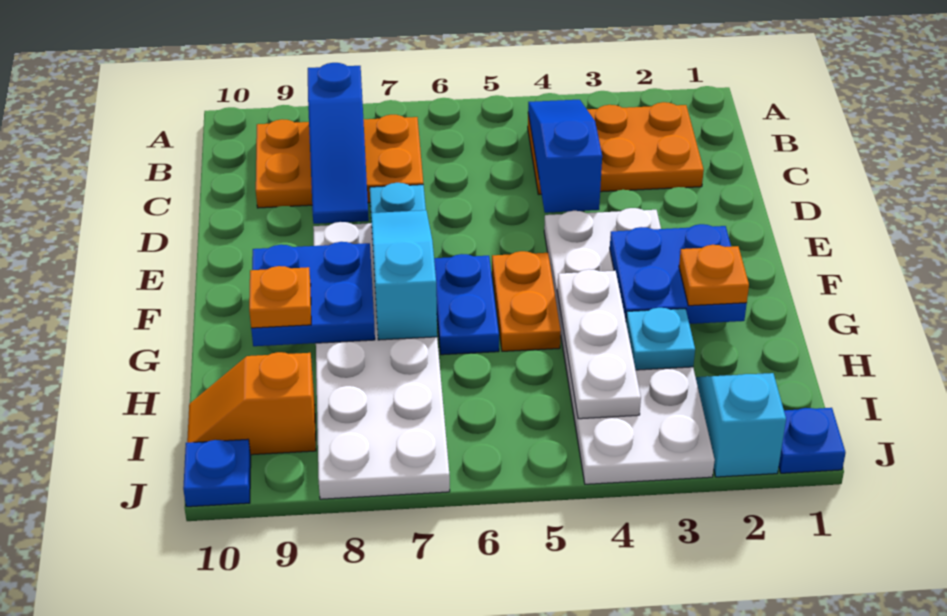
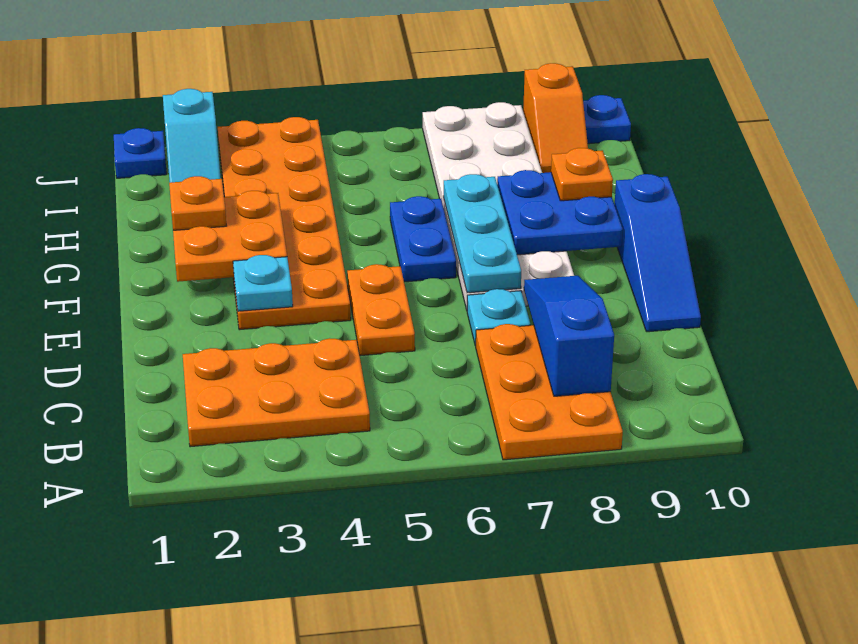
blue 1x3 slope [528,100,602,213] -> blue 1x3 slope moved to [615,174,701,332]
orange 2x3 plate [256,115,423,208] -> orange 2x3 plate turned to [476,324,623,460]
white 2x6 plate [544,208,715,484] -> orange 2x6 plate [218,117,351,330]
cyan 1x3 slope [371,210,437,340] -> cyan 1x3 plate [444,174,521,293]
blue 2x2 plate [610,224,747,324] -> orange 2x2 plate [173,191,287,282]
orange 1x2 plate [492,251,561,351] -> orange 1x2 plate moved to [347,264,415,356]
white 1x3 plate [557,269,641,419] -> none
cyan 1x1 plate [626,308,695,370] -> cyan 1x1 plate moved to [233,255,293,311]
orange 1x2 slope [187,352,316,455] -> orange 1x2 slope turned to [523,63,588,173]

